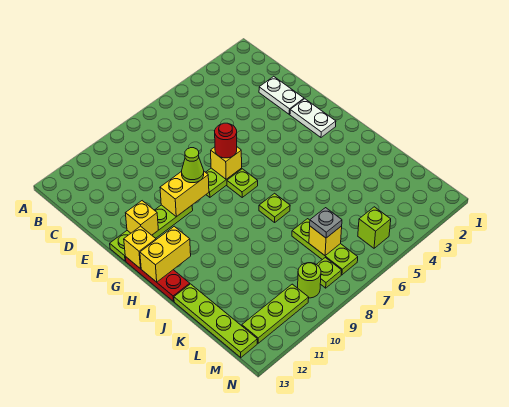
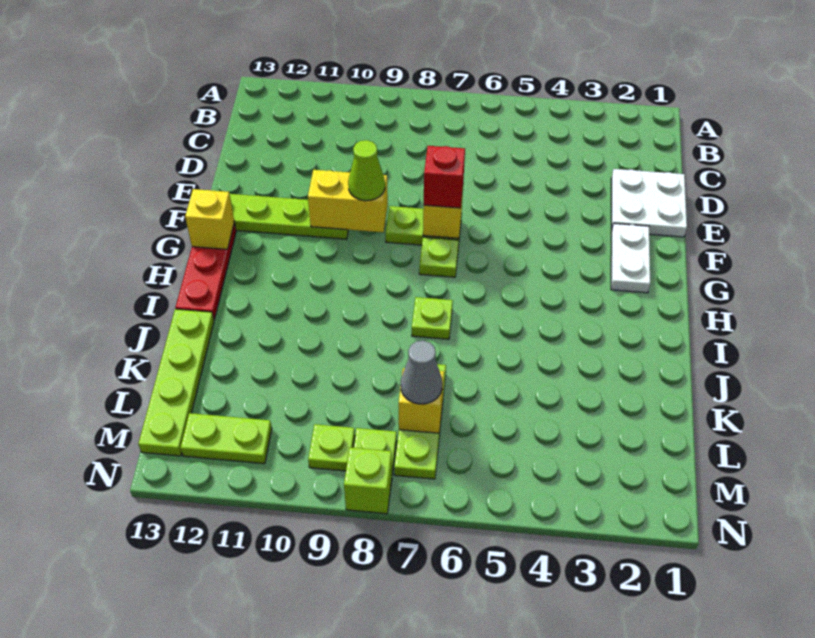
white 1x2 plate [259,76,304,114] -> white 2x2 plate [611,169,687,237]
red 1x1 round brick [215,123,237,158] -> red 1x1 brick [424,146,465,208]
yellow 1x1 brick [126,201,158,235] -> none
yellow 1x2 brick [140,226,191,282] -> none
grey 1x1 plate [310,208,342,238] -> grey 1x1 cone [401,341,442,404]
lime 1x1 brick [358,207,391,248] -> lime 1x1 brick moved to [344,448,392,514]
lime 1x1 round brick [298,263,321,298] -> lime 1x1 plate [308,424,355,471]
lime 1x3 plate [242,284,309,343] -> lime 1x2 plate [181,413,272,464]

